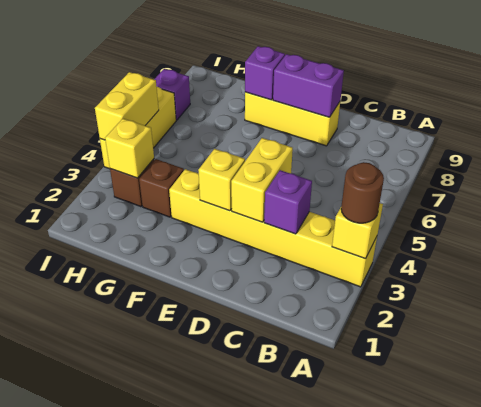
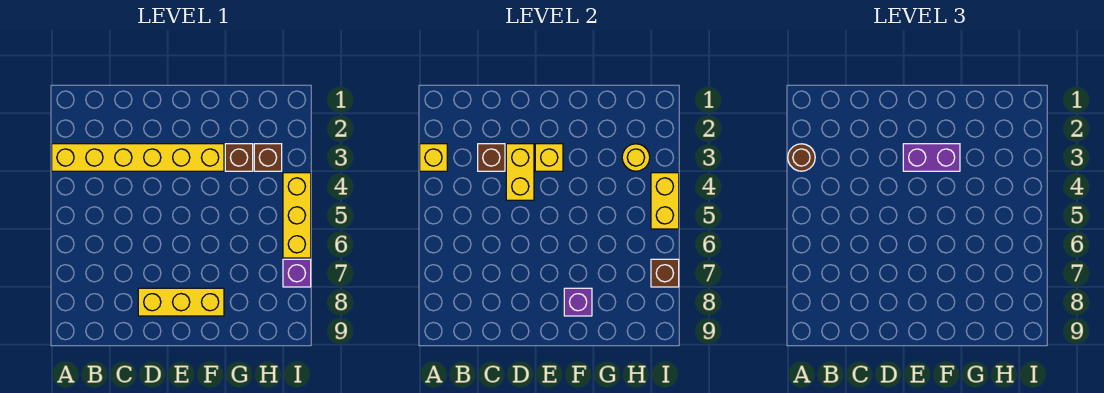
purple 1x1 brick [264,170,312,234] -> brown 1x1 brick [478,144,505,171]
purple 1x2 brick [273,54,344,117] -> purple 1x2 brick moved to [903,144,960,171]
yellow 1x1 brick [105,119,154,178] -> yellow 1x1 round brick [622,144,650,171]
none -> brown 1x1 brick [651,259,679,287]

